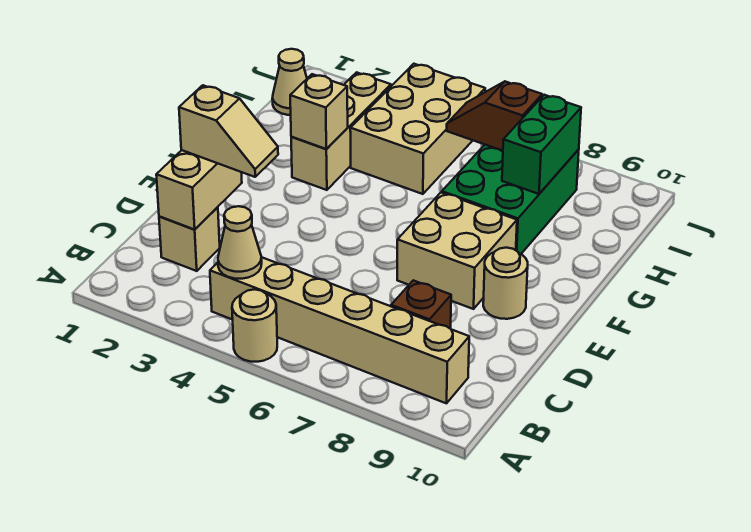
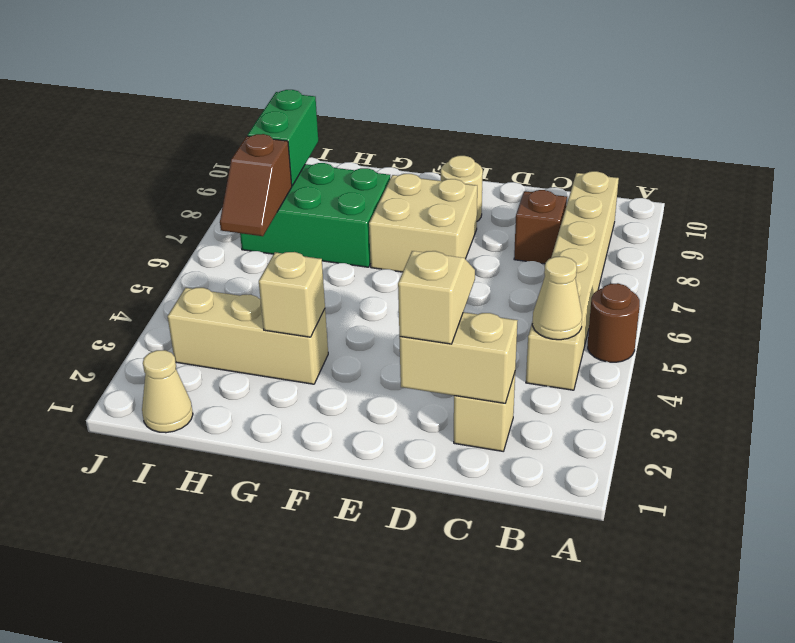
tan 1x1 round brick [232,289,277,362] -> brown 1x1 round brick [588,283,640,362]
tan 2x3 brick [350,64,485,194] -> none
green 1x2 brick [502,95,581,194] -> green 1x2 brick turned to [247,90,318,186]

